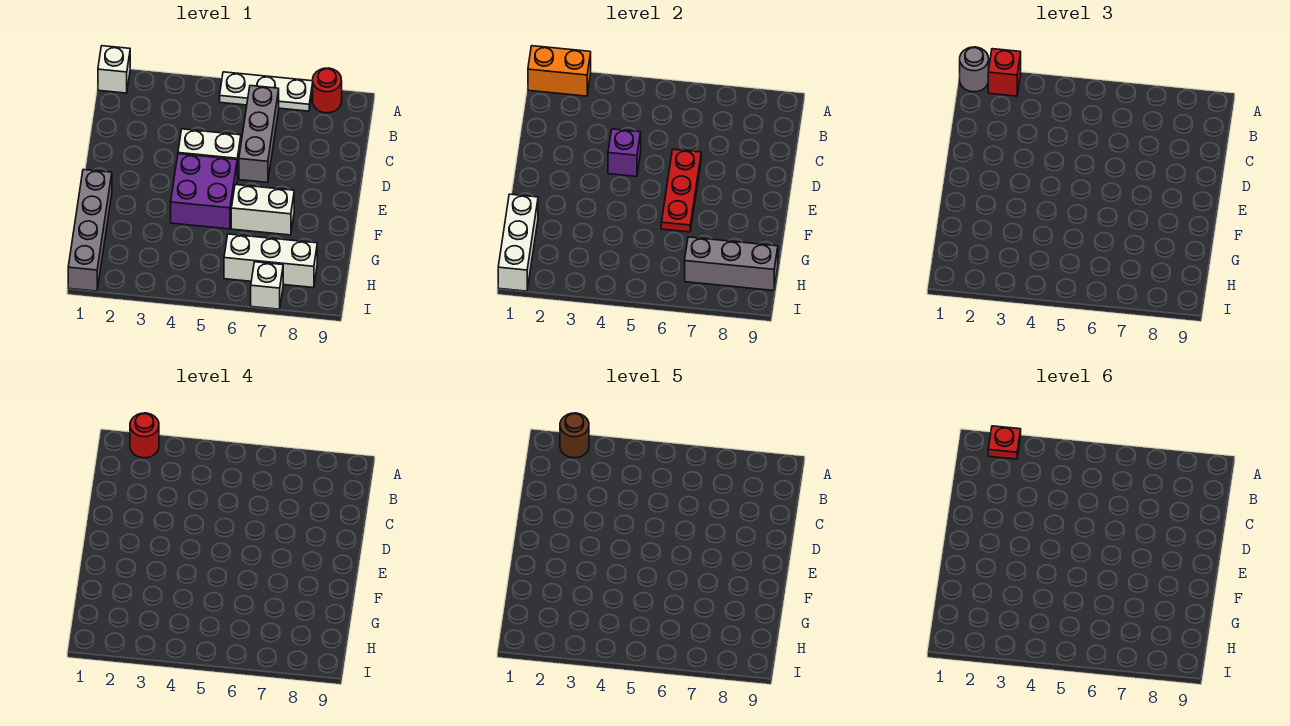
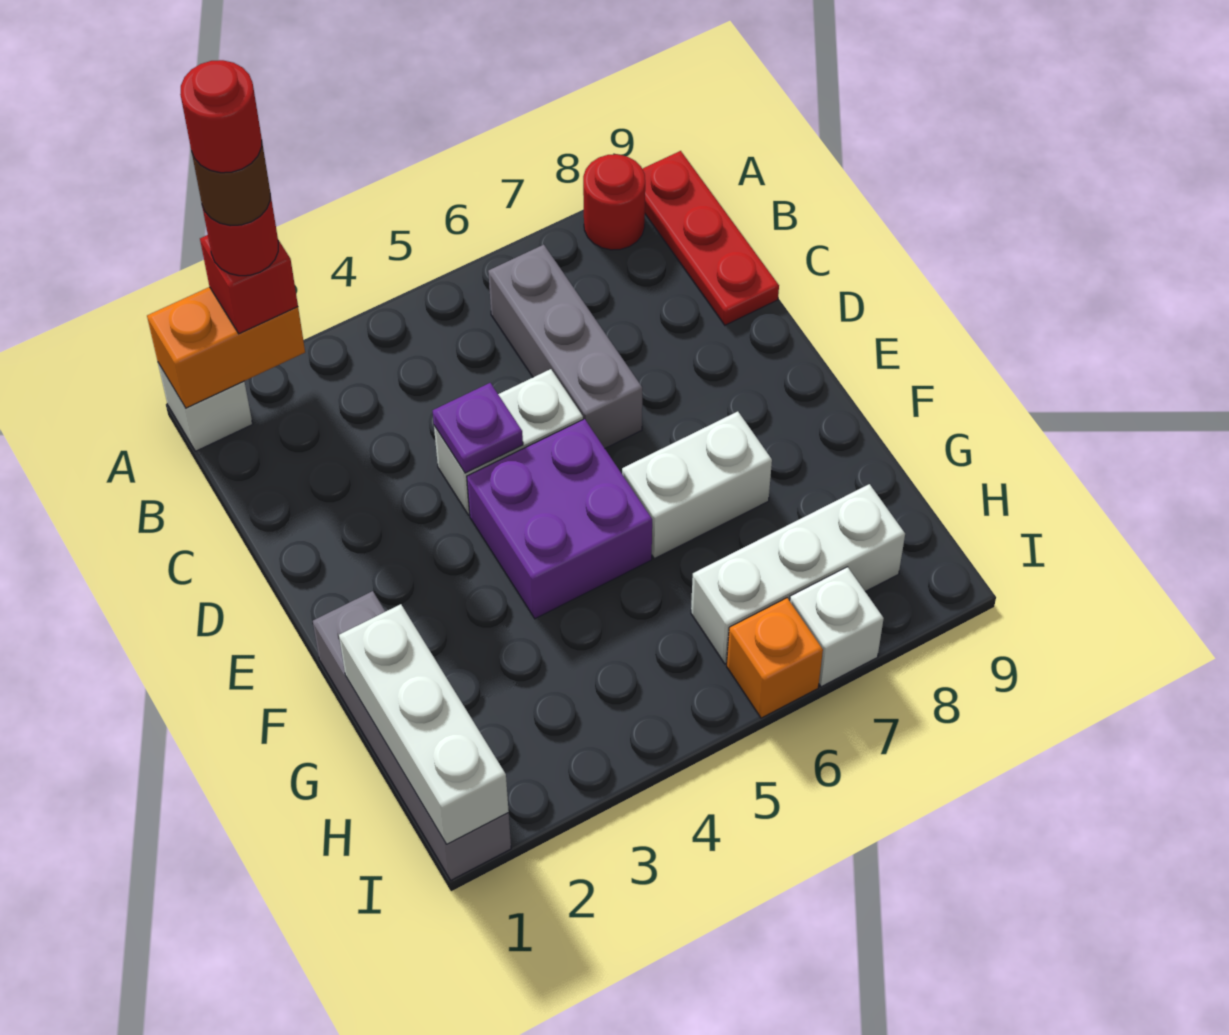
grey 1x1 round brick [960,47,989,92] -> none
red 1x1 plate [988,426,1021,459] -> red 1x1 round brick [180,60,262,173]
white 1x3 plate [220,72,313,111] -> none
purple 1x1 brick [608,129,641,177] -> purple 1x1 plate [433,383,523,473]
red 1x3 plate [661,149,701,232] -> red 1x3 plate moved to [643,151,779,325]
grey 1x3 brick [685,237,778,291] -> none
none -> orange 1x1 brick [727,598,823,718]

